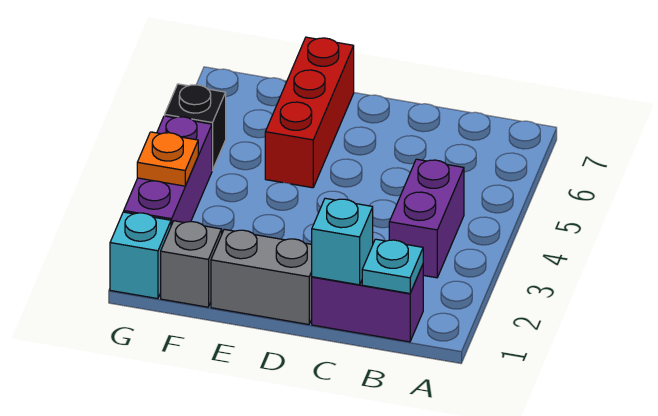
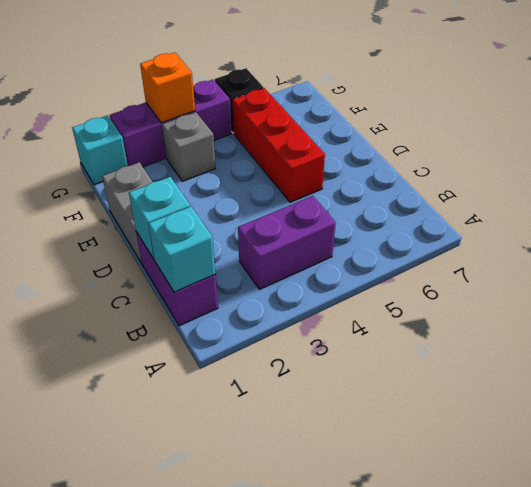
cyan 1x1 plate [362,239,423,293] -> cyan 1x1 brick [149,206,215,292]
red 1x3 brick [265,37,354,188] -> red 1x3 brick turned to [233,88,325,202]
grey 1x1 brick [161,221,222,307] -> grey 1x1 brick moved to [162,112,216,181]
orange 1x1 plate [137,132,198,186] -> orange 1x1 brick [140,52,195,123]

